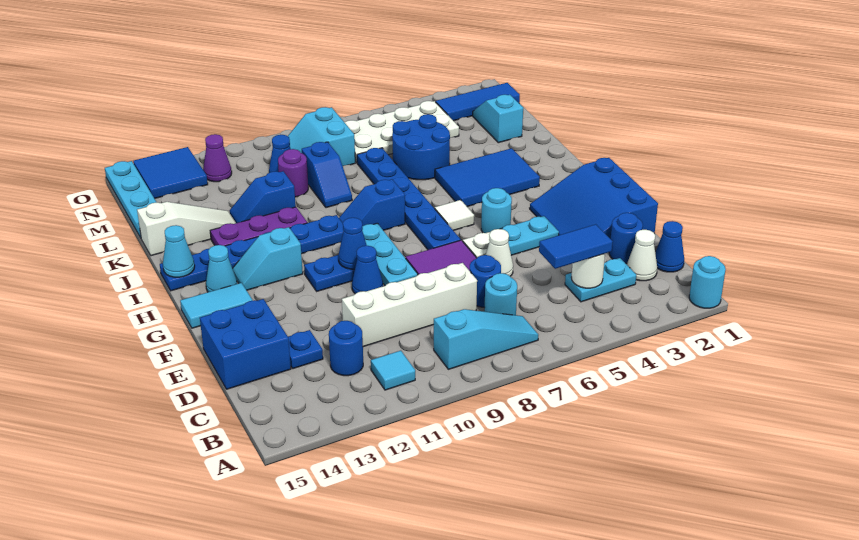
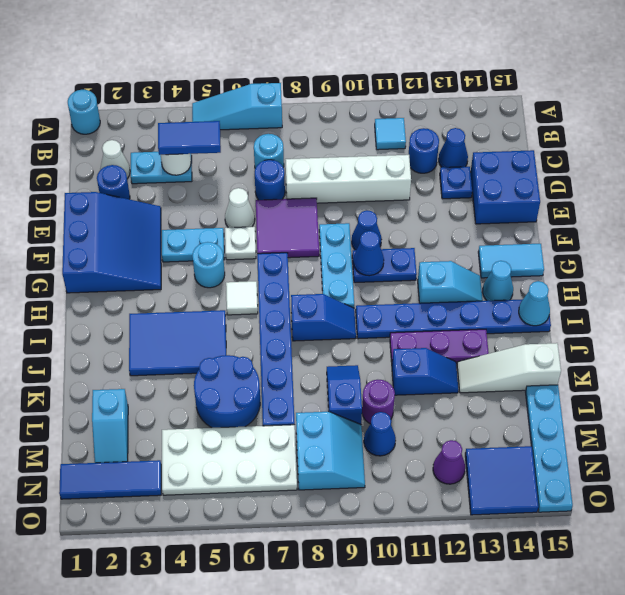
cyan 1x3 slope [434,309,538,369] -> cyan 1x3 slope moved to [192,83,282,130]
blue 1x1 cone [655,221,684,272] -> blue 1x1 cone moved to [439,128,468,167]

